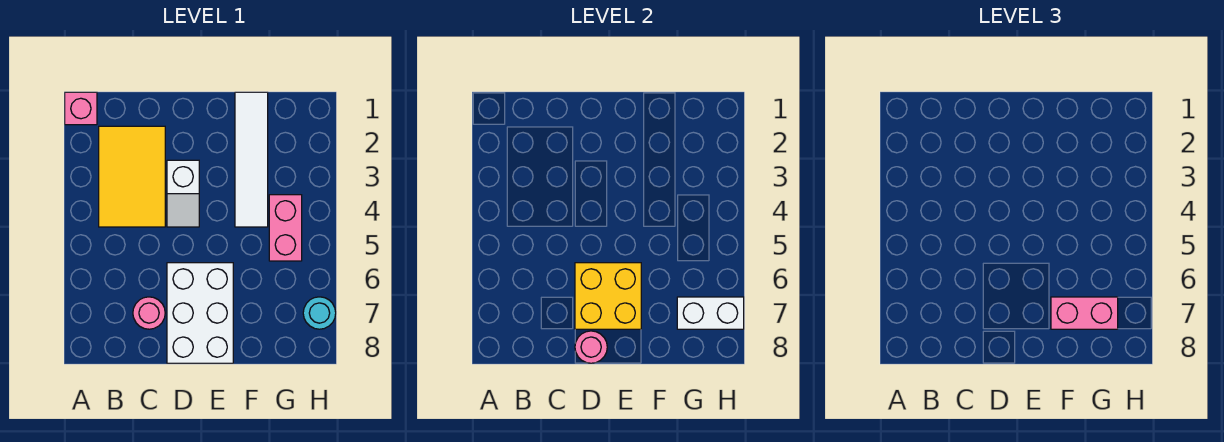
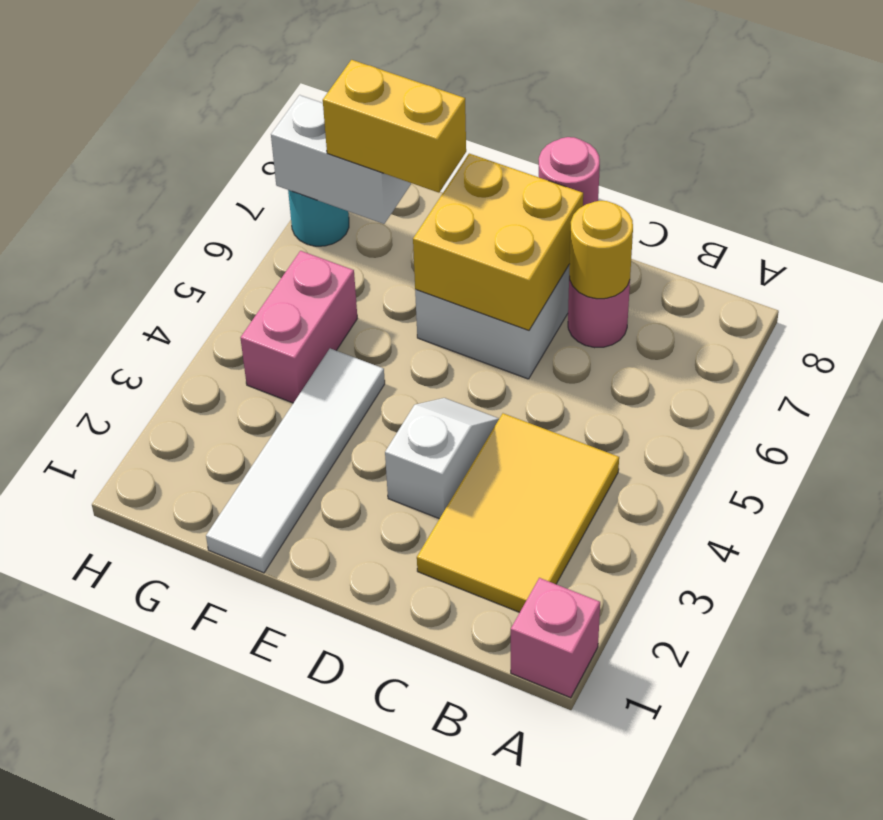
none -> yellow 1x1 round brick [569,201,633,299]
pink 1x2 brick [1051,297,1118,329] -> yellow 1x2 brick [323,60,466,193]

